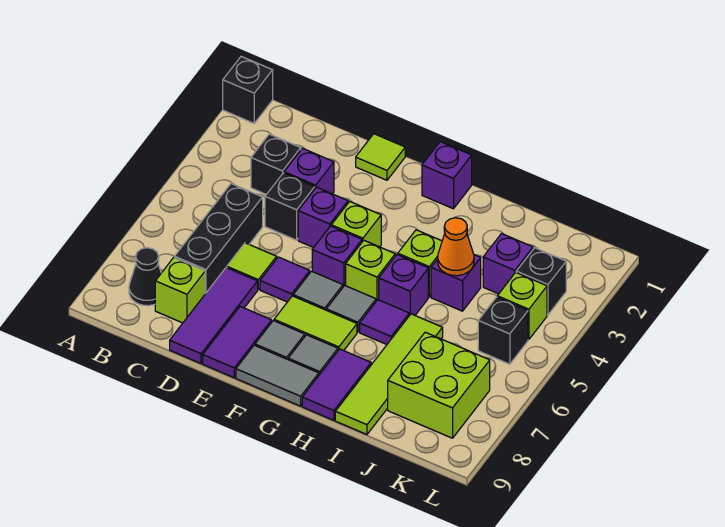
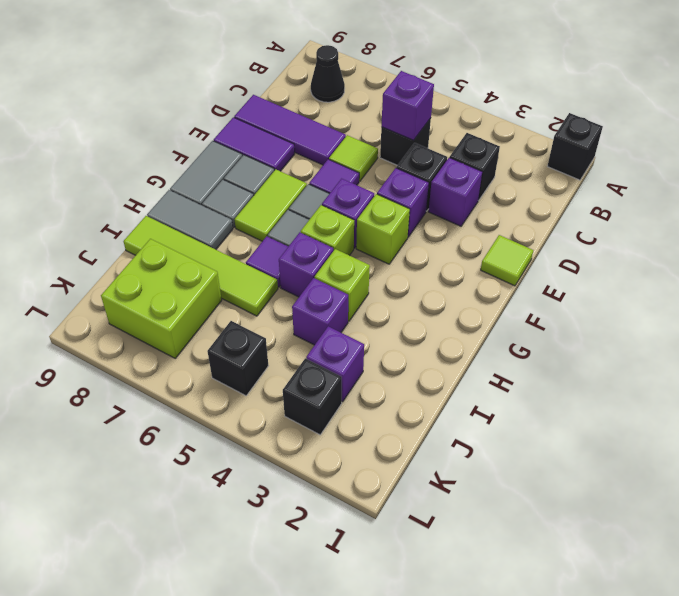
black 1x3 brick [175,184,263,294] -> black 1x1 brick [380,118,431,165]
lime 1x1 brick [155,258,205,323] -> none
purple 1x1 brick [422,142,472,209] -> purple 1x1 brick moved to [381,71,434,140]
purple 1x2 tile [302,349,371,420] -> grey 1x2 tile [147,190,233,249]
orange 1x1 cone [438,218,474,276] -> none
lime 1x1 brick [497,272,547,340] -> none

